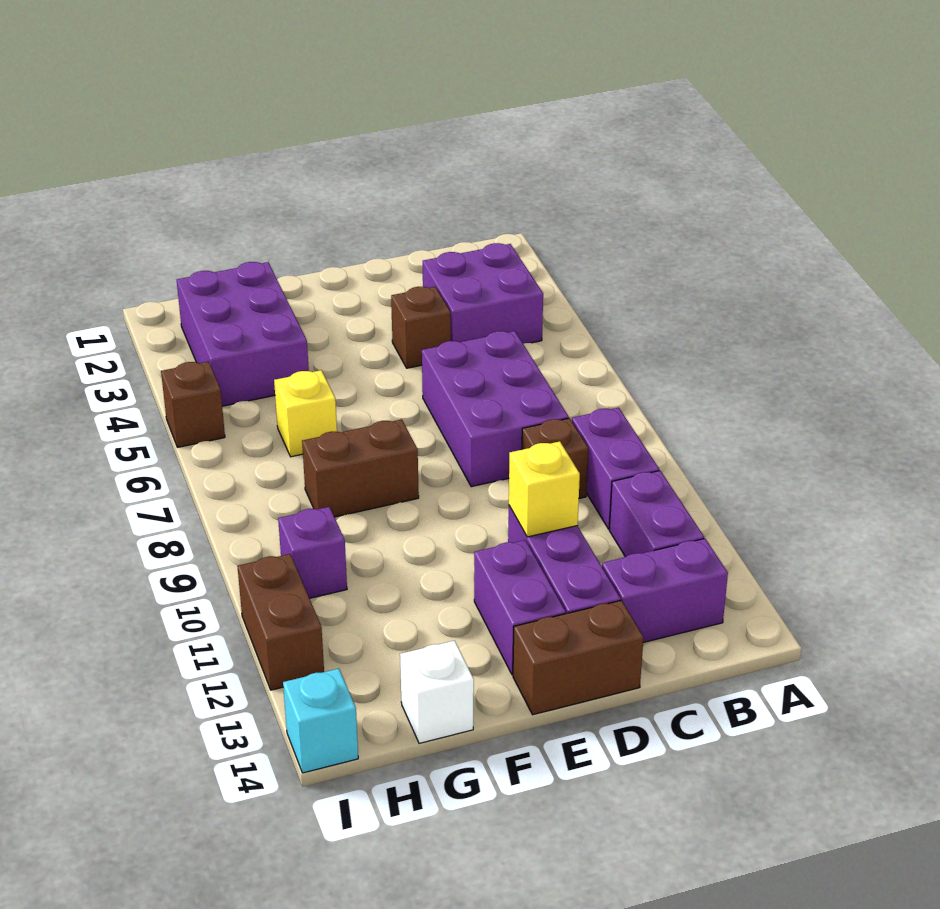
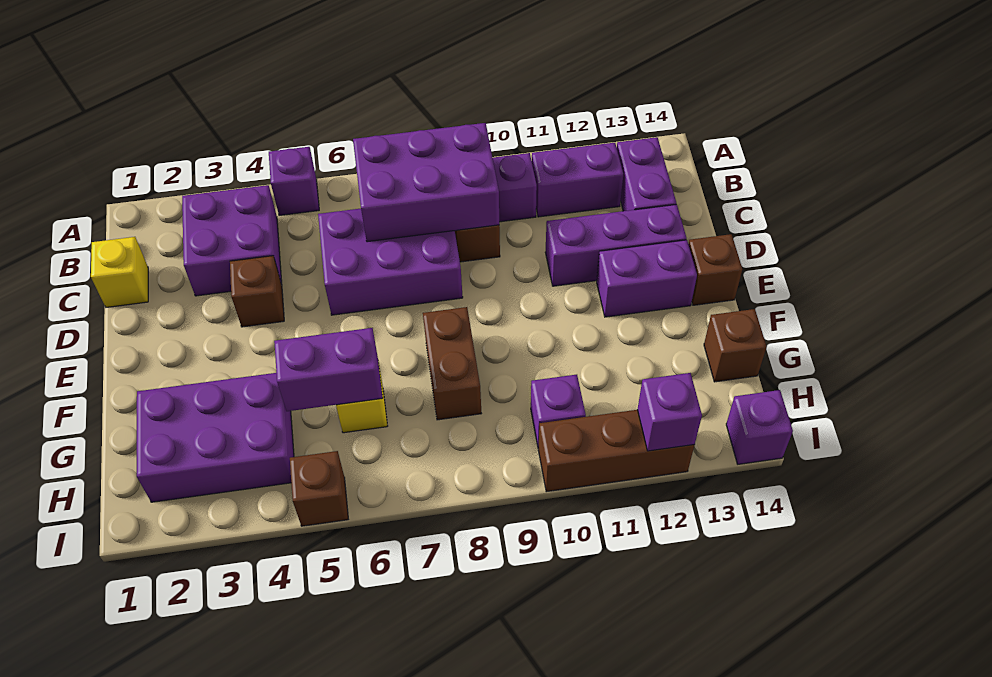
none -> purple 1x1 brick [269,147,319,216]
none -> purple 2x3 brick [353,123,499,242]
yellow 1x1 brick [509,441,580,537] -> yellow 1x1 brick moved to [91,237,148,307]
brown 1x2 brick [513,600,643,715] -> brown 1x1 brick [688,234,742,305]
none -> purple 1x2 brick [274,328,382,411]
white 1x1 brick [400,641,474,743] -> brown 1x1 brick [704,309,767,382]
brown 1x2 brick [237,554,324,690] -> brown 1x3 brick [538,410,694,492]
none -> purple 1x1 brick [637,373,702,451]
cyan 1x1 brick [283,669,358,773] -> purple 1x1 brick [726,390,793,464]

